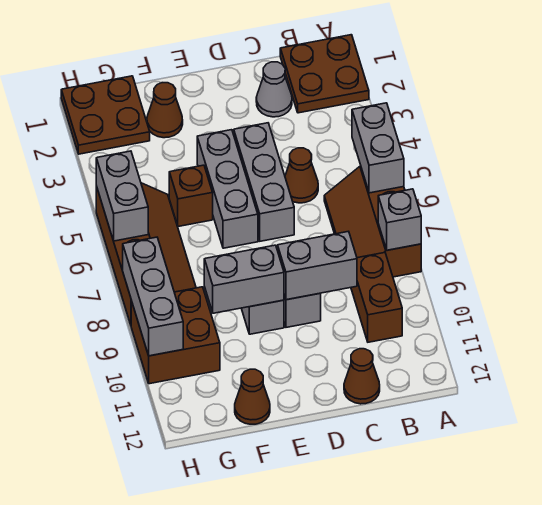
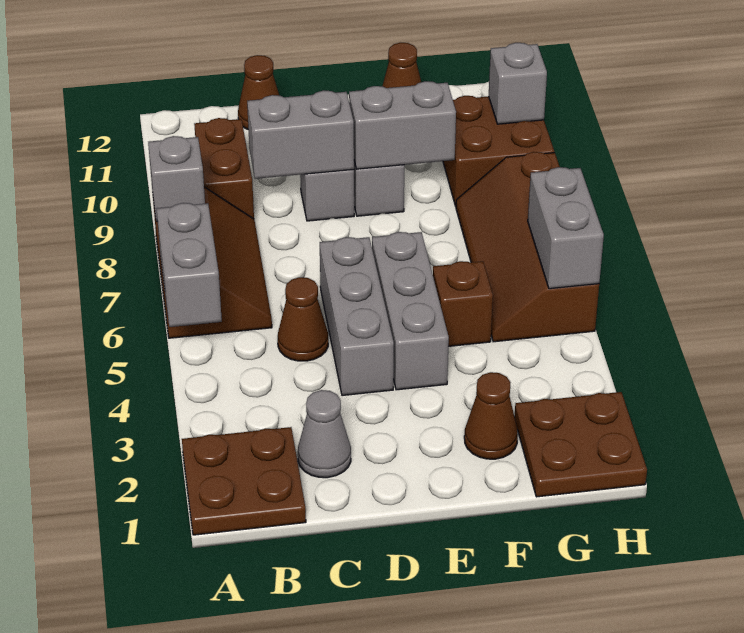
grey 1x3 brick [123,237,183,356] -> grey 1x1 brick [489,43,547,124]

